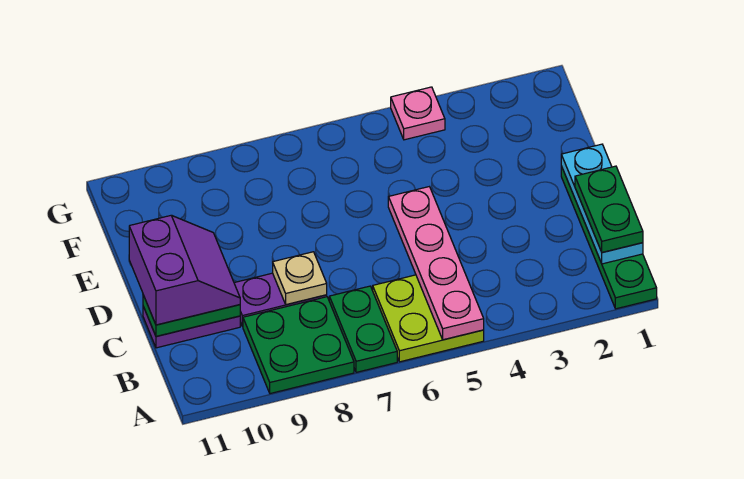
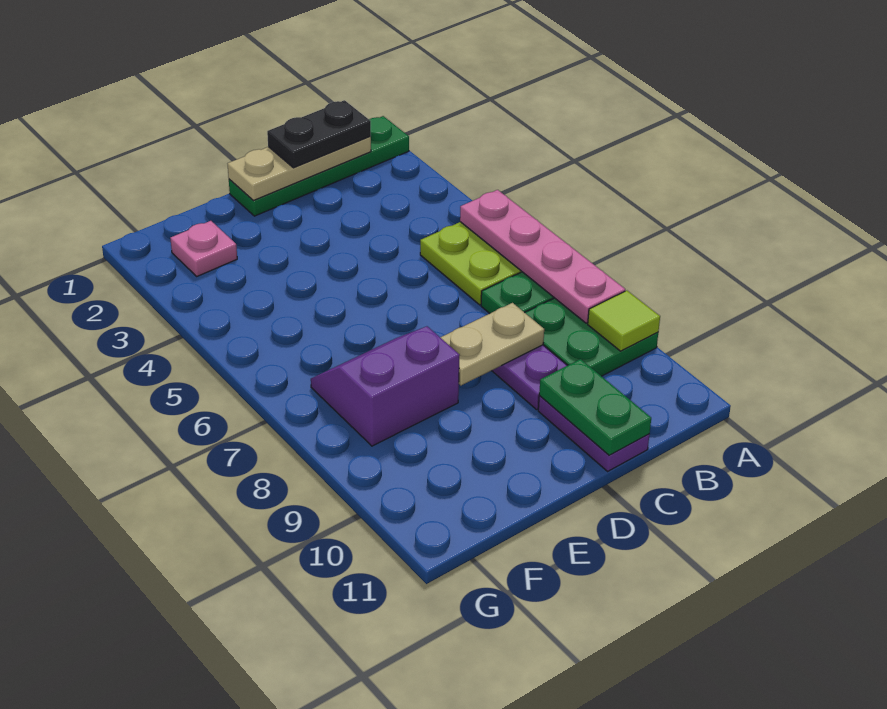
pink 1x4 plate [388,187,484,340] -> pink 1x4 plate turned to [460,190,625,323]
none -> lime 1x1 tile [588,291,660,351]
cyan 1x3 plate [561,144,643,264] -> tan 1x3 plate [228,136,371,201]
green 1x2 plate [575,166,643,252] -> black 1x2 plate [267,100,371,168]
tan 1x1 plate [273,252,327,305] -> tan 1x2 plate [440,303,544,385]
purple 2x2 slope [129,215,240,325] -> purple 2x2 slope moved to [311,326,460,446]
pink 1x1 plate [391,87,445,140] -> pink 1x1 plate moved to [170,221,237,276]

